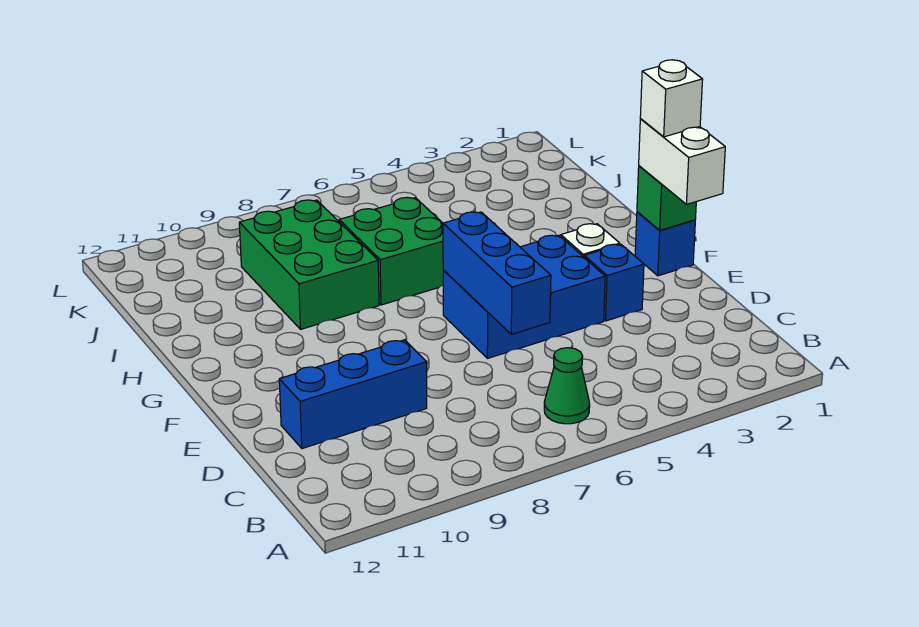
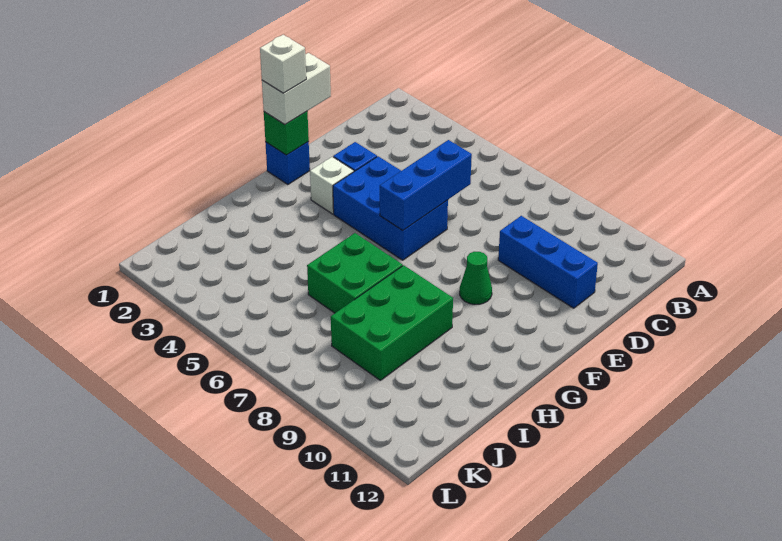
green 1x1 cone [544,348,590,424] -> green 1x1 cone moved to [460,252,492,305]

